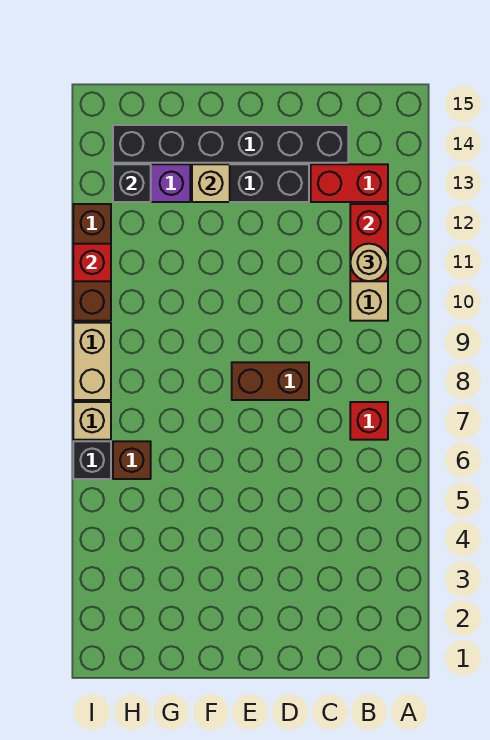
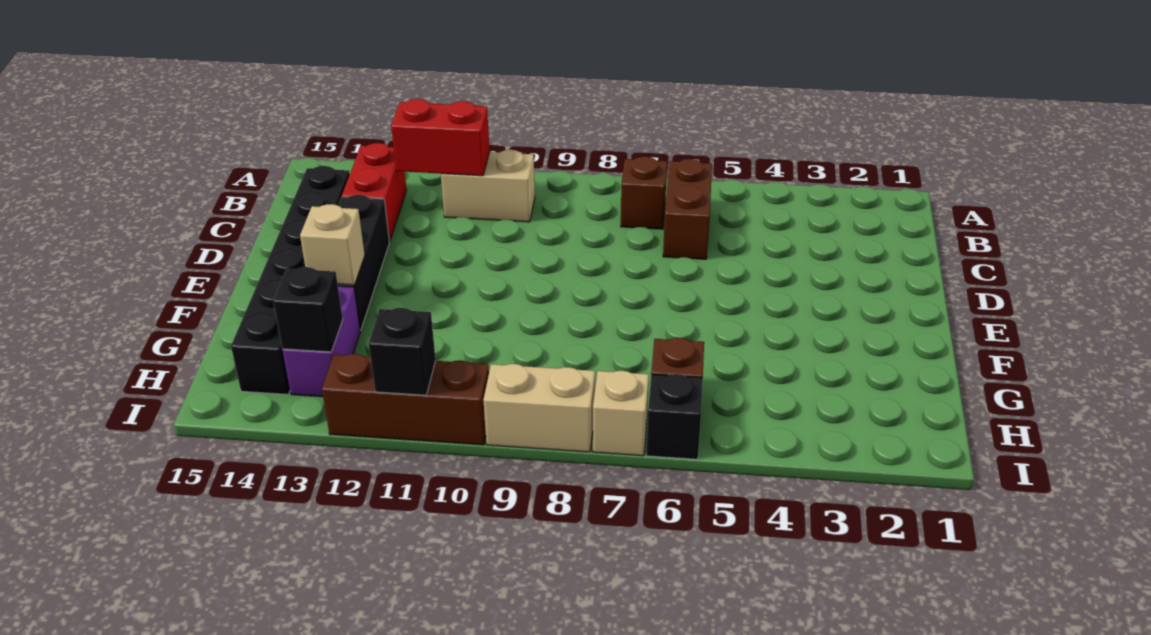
red 1x1 brick [350,402,388,440] -> brown 1x1 brick [621,156,667,229]
tan 1x1 round brick [350,244,388,281] -> none
brown 1x2 brick [232,362,309,400] -> brown 1x2 brick moved to [663,159,712,259]
red 1x1 brick [73,244,111,281] -> black 1x1 brick [369,308,436,395]

